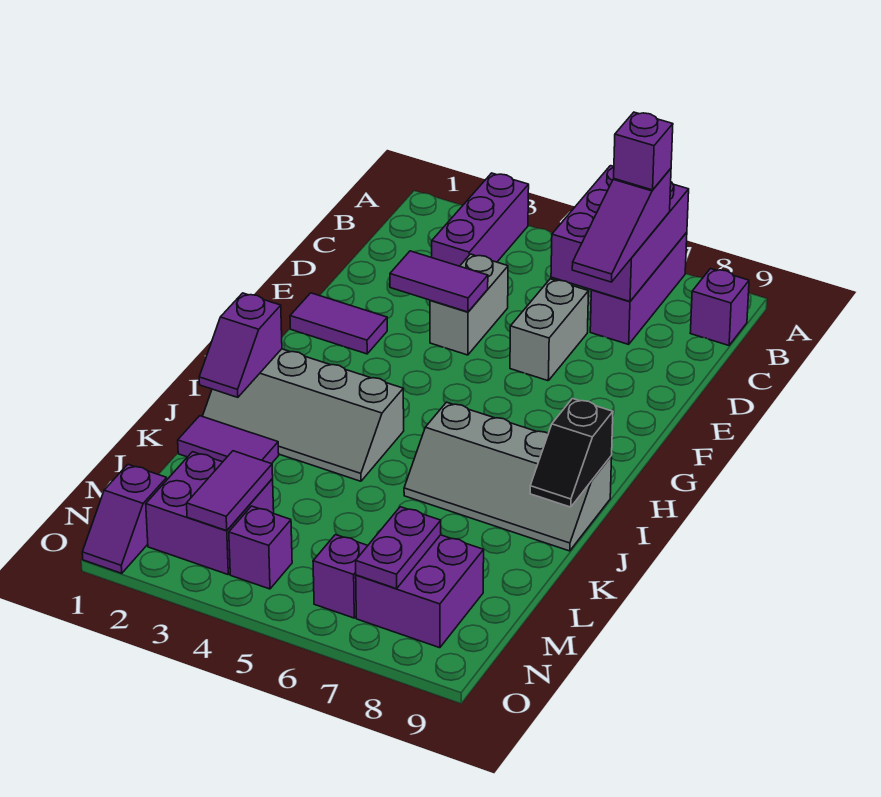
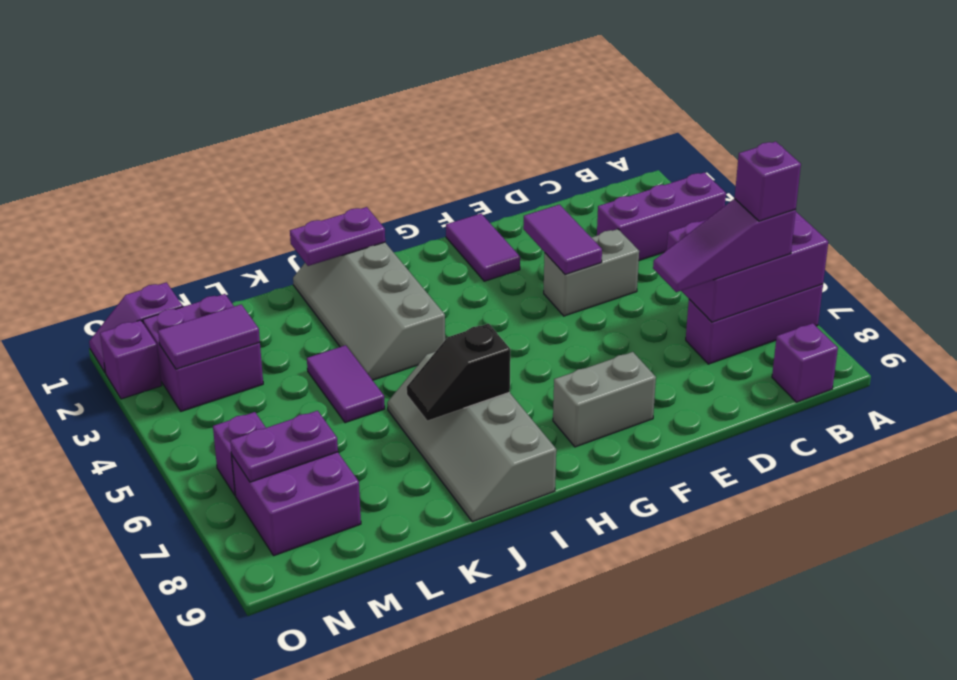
grey 1x2 brick [510,279,589,381] -> grey 1x2 brick moved to [553,352,656,447]
purple 1x2 slope [199,293,282,397] -> purple 1x2 plate [290,207,385,266]
black 1x2 slope [530,399,613,507] -> black 1x2 slope moved to [407,324,510,421]
purple 1x2 tile [178,416,279,464] -> purple 1x2 tile moved to [307,345,385,423]
purple 1x1 brick [229,506,292,589] -> purple 1x1 brick moved to [100,320,162,399]

